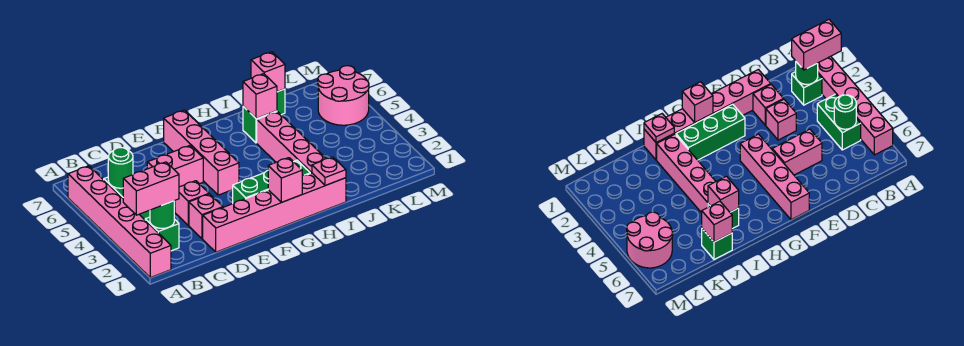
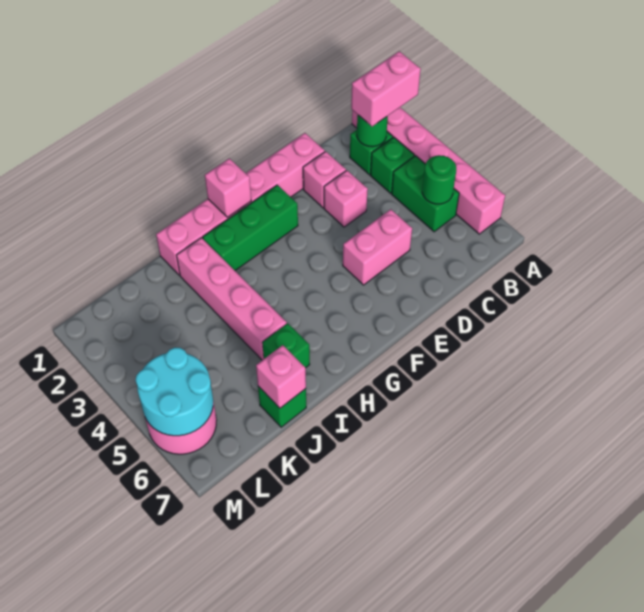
none -> green 1x1 brick [370,137,414,193]
pink 1x4 brick [164,110,239,195] -> none
pink 1x1 plate [312,157,346,186] -> none
pink 1x1 brick [243,74,277,119] -> none
none -> cyan 2x2 round brick [136,347,213,436]

